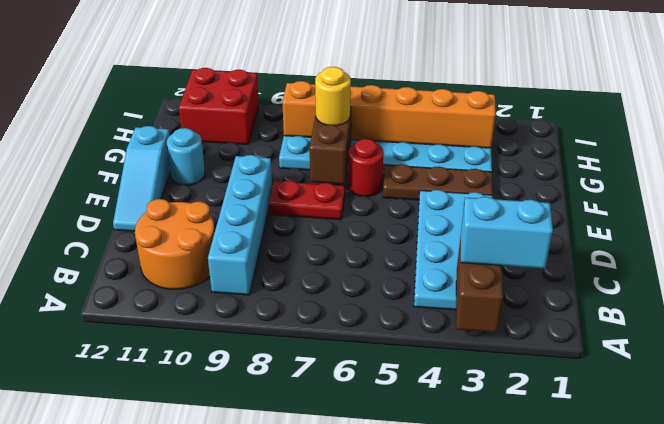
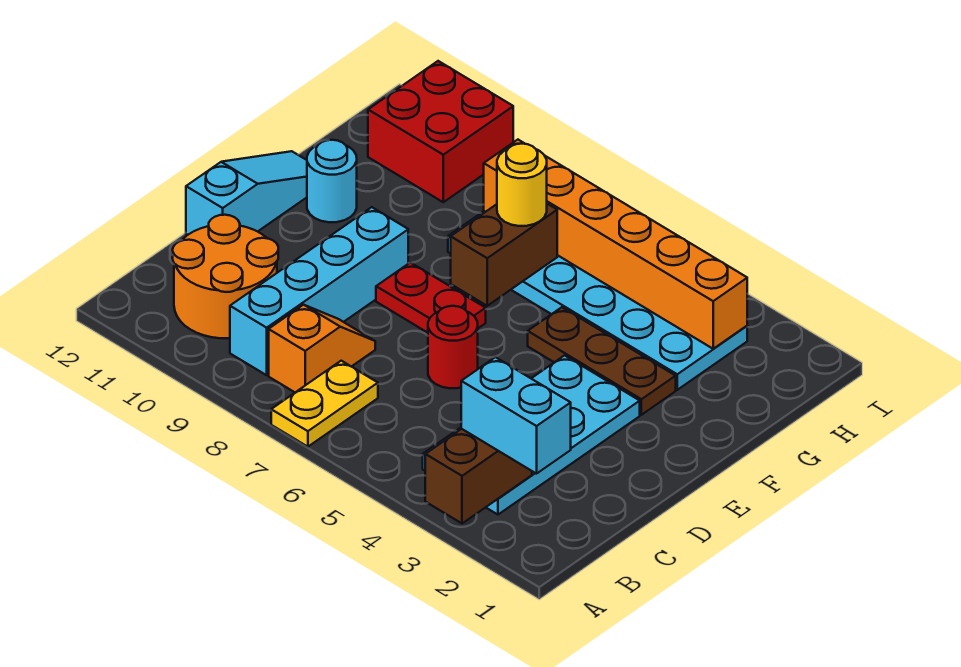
none -> yellow 1x2 plate [271,361,378,447]
none -> orange 1x2 slope [269,305,375,392]
cyan 1x3 slope [113,126,171,231] -> cyan 1x3 slope turned to [186,151,307,235]
red 1x1 round brick [348,139,384,197] -> red 1x1 round brick moved to [428,306,478,388]

